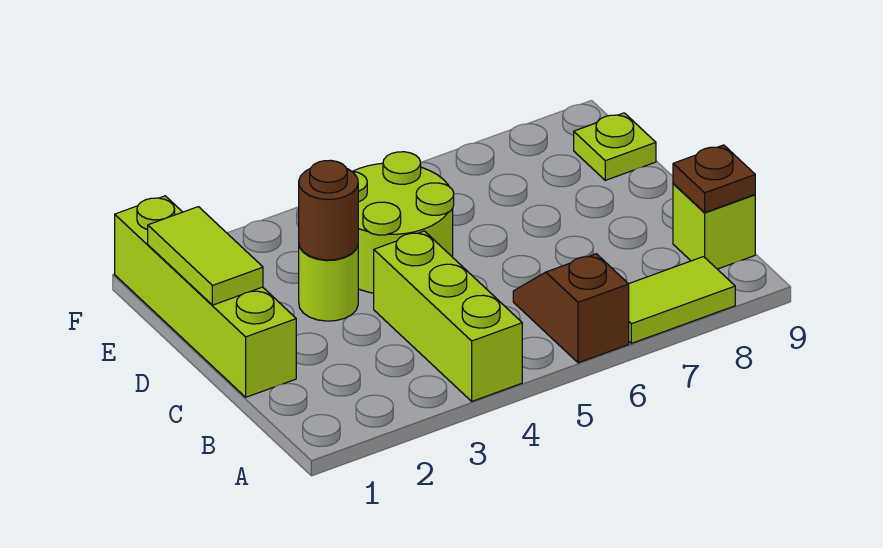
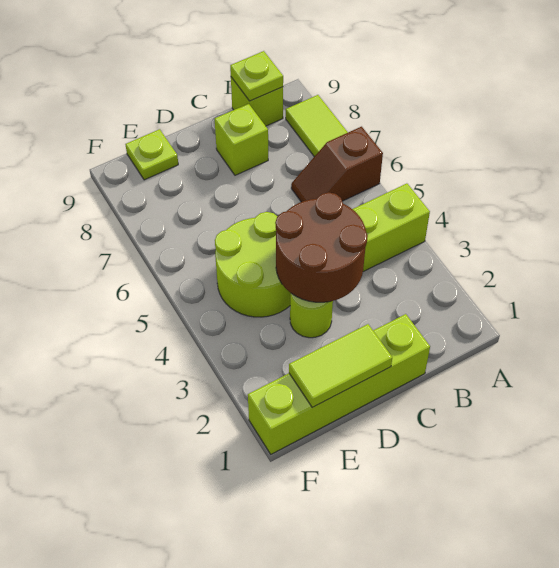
brown 1x1 plate [673,145,755,212] -> lime 1x1 plate [230,51,283,101]
none -> lime 1x1 brick [215,104,268,175]
brown 1x1 round brick [299,160,358,260] -> brown 2x2 round brick [275,192,368,302]

